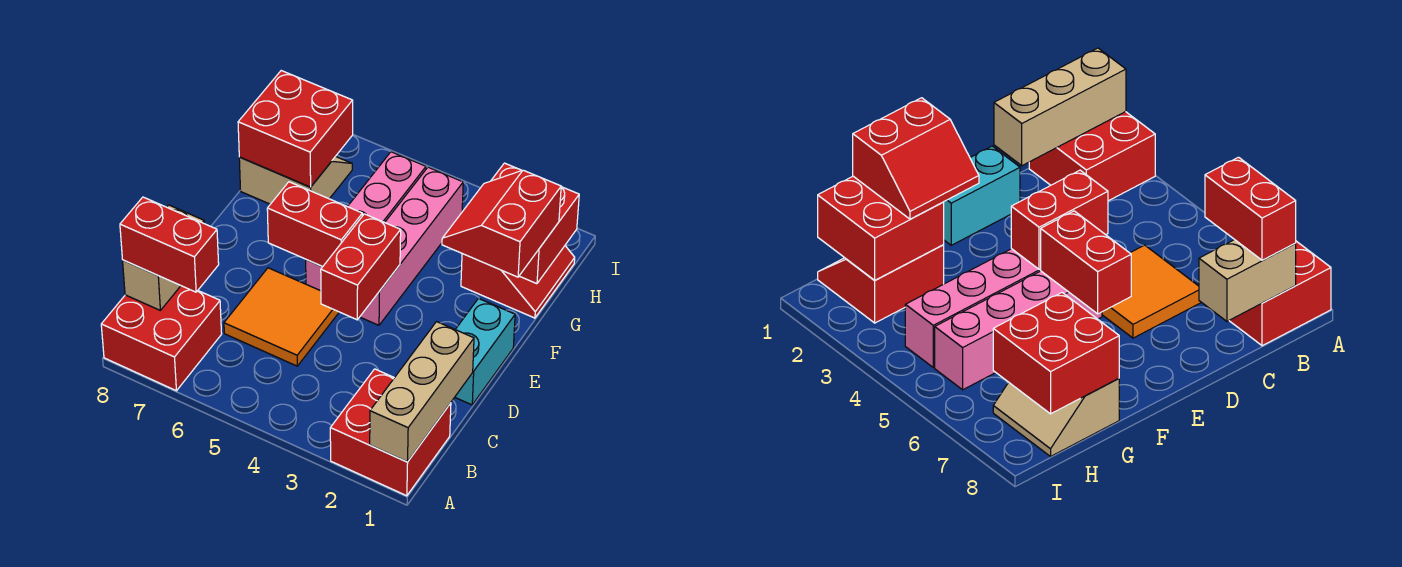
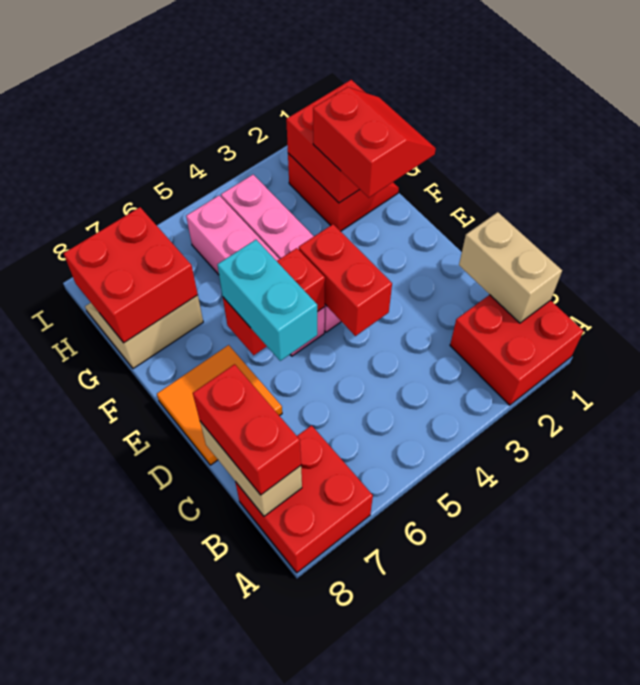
tan 1x3 brick [370,322,474,462] -> tan 1x2 brick [459,212,562,323]
red 1x2 brick [120,197,219,292] -> red 1x2 brick turned to [193,364,301,495]
orange 2x2 tile [224,268,339,366] -> orange 2x2 tile moved to [157,345,282,465]
cyan 1x2 brick [455,299,515,405] -> cyan 1x2 brick moved to [217,240,317,361]
red 2x2 slope [442,170,561,277] -> red 2x2 slope turned to [313,87,436,198]

